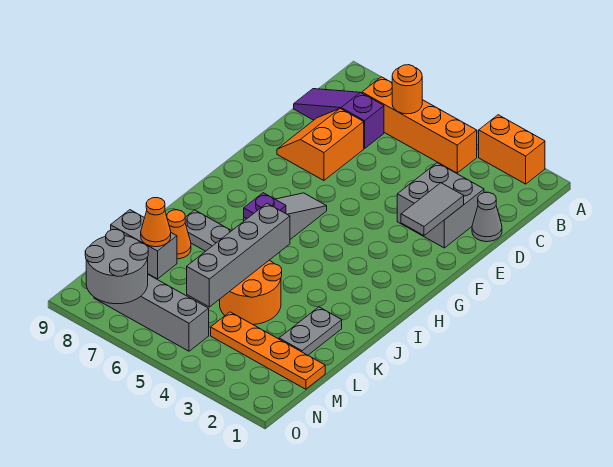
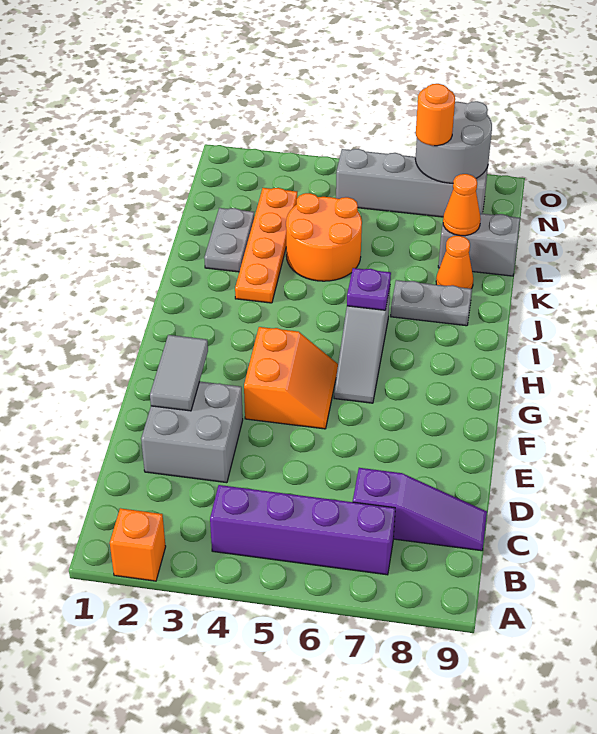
orange 1x2 brick [479,115,545,184] -> orange 1x1 brick [110,508,166,581]
orange 1x4 brick [362,77,477,173] -> purple 1x4 brick [210,485,395,575]
orange 1x1 round brick [392,65,422,114] -> orange 1x1 round brick moved to [416,84,455,146]
grey 1x1 cone [472,192,502,242] -> none
orange 2x2 slope [277,109,364,180] -> orange 2x2 slope moved to [244,327,338,429]
grey 1x4 brick [187,204,290,307] -> none
orange 1x4 plate [211,312,325,389] -> orange 1x4 plate turned to [235,188,297,303]

